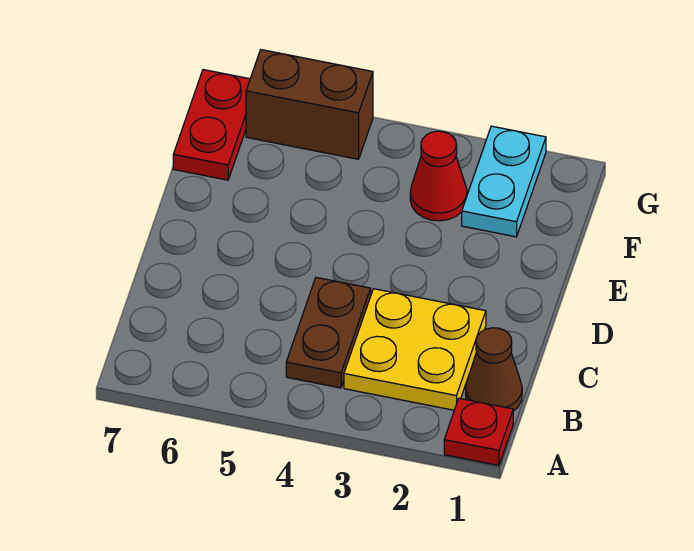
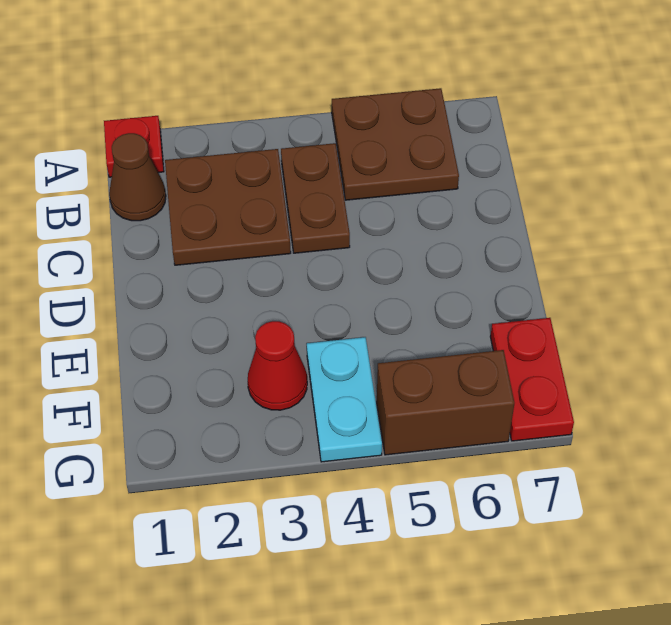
none -> brown 2x2 plate [332,88,459,200]
yellow 2x2 plate [344,289,486,410] -> brown 2x2 plate [165,149,291,265]
cyan 1x2 plate [462,126,546,237] -> cyan 1x2 plate moved to [307,337,382,462]

